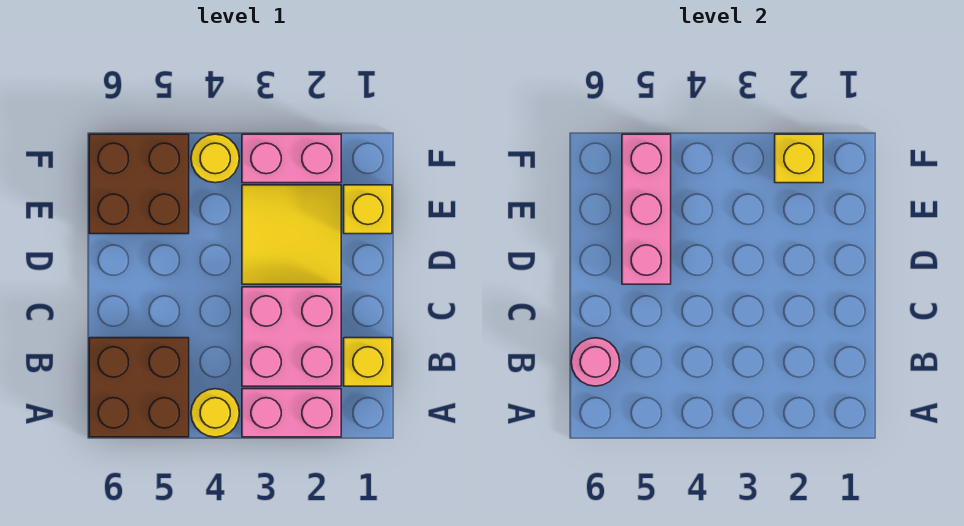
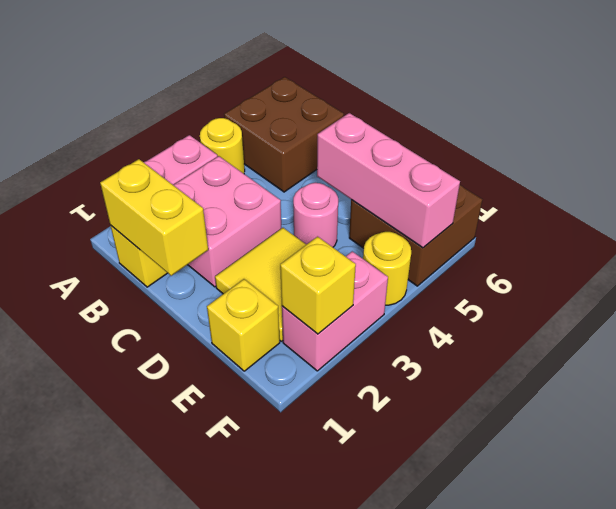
none -> yellow 1x2 brick [100,159,208,276]
pink 1x1 round brick [571,338,620,386] -> pink 1x1 round brick moved to [293,183,338,247]

